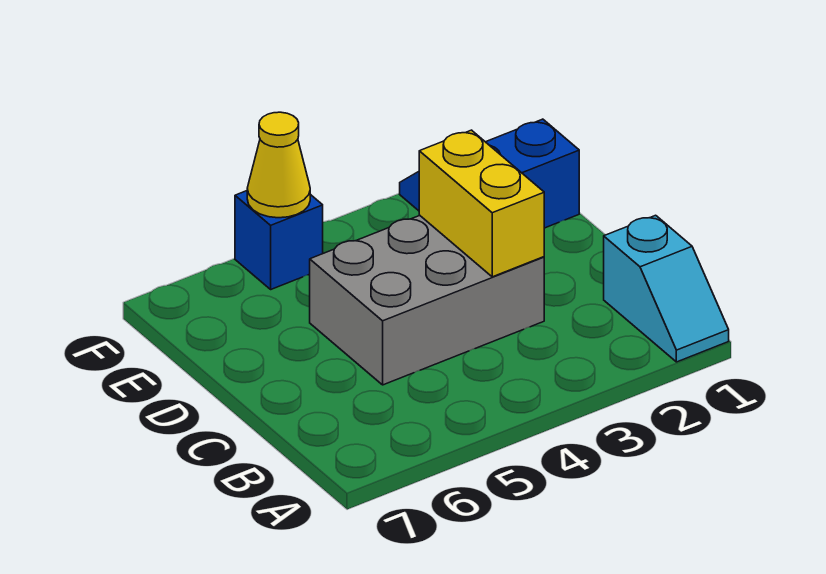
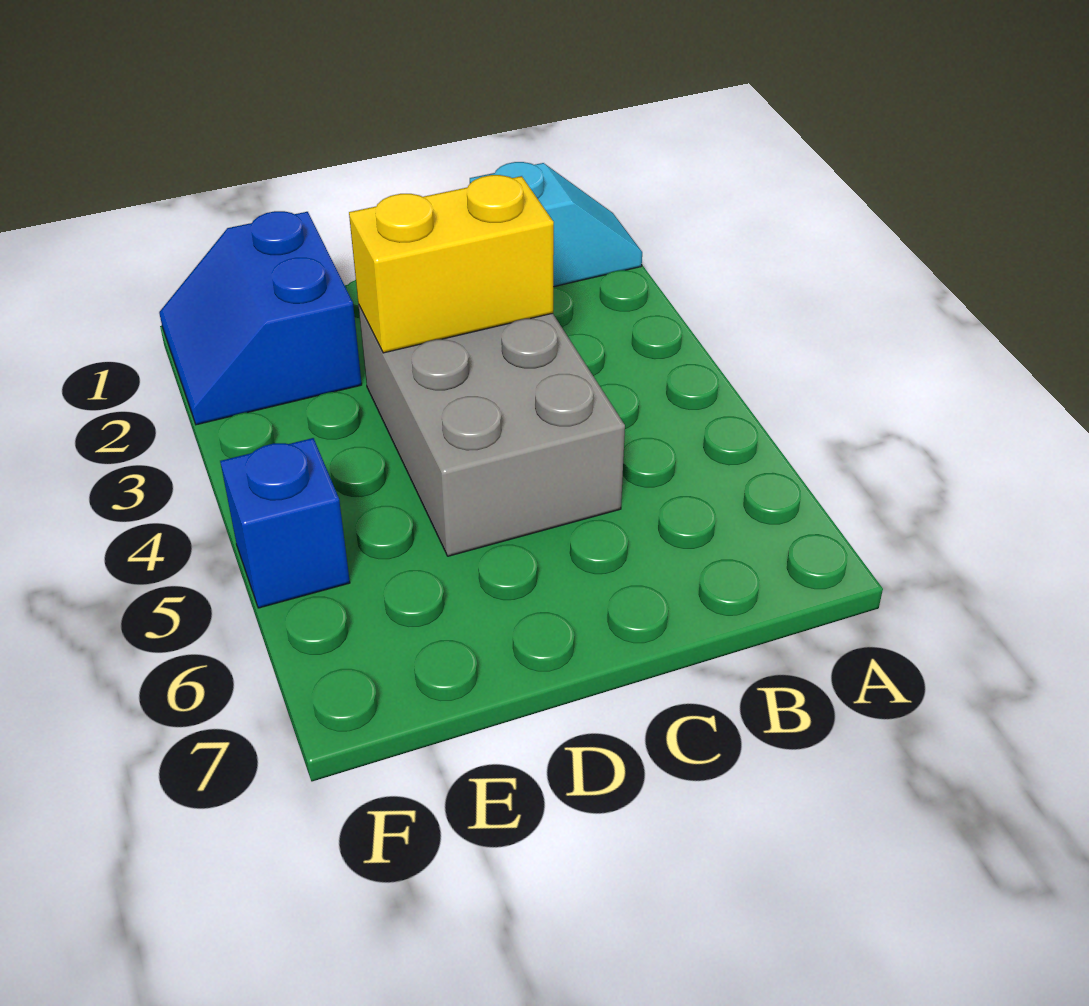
yellow 1x1 cone [247,112,310,218] -> none

